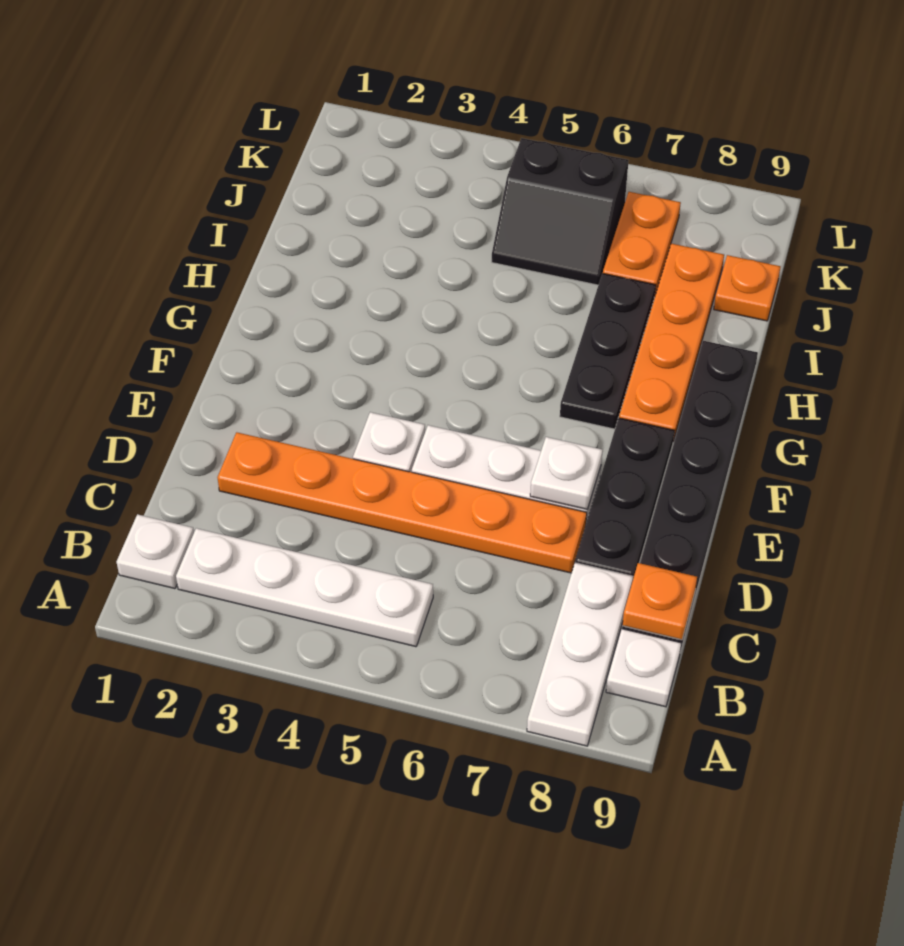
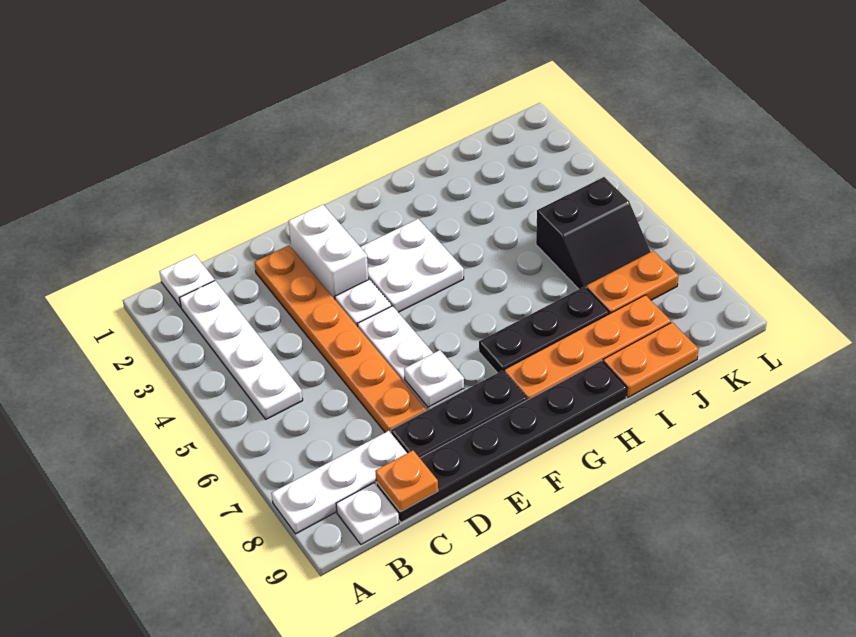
none -> white 1x2 brick [288,205,369,299]
none -> white 2x2 plate [361,219,464,312]
black 2x2 slope [492,138,629,285] -> black 2x2 slope turned to [536,177,651,289]
orange 1x1 plate [714,255,780,321] -> orange 1x2 plate [603,322,699,397]

